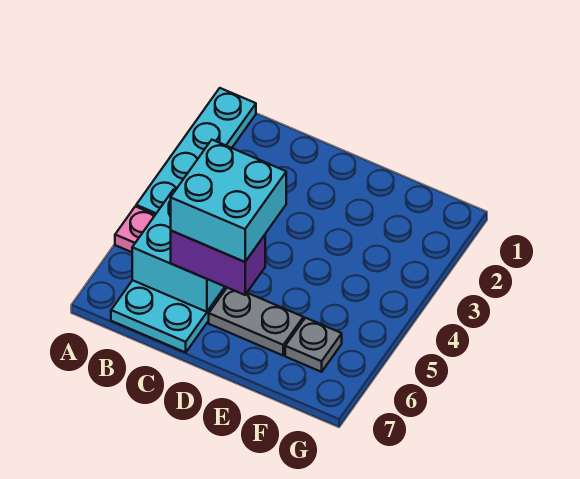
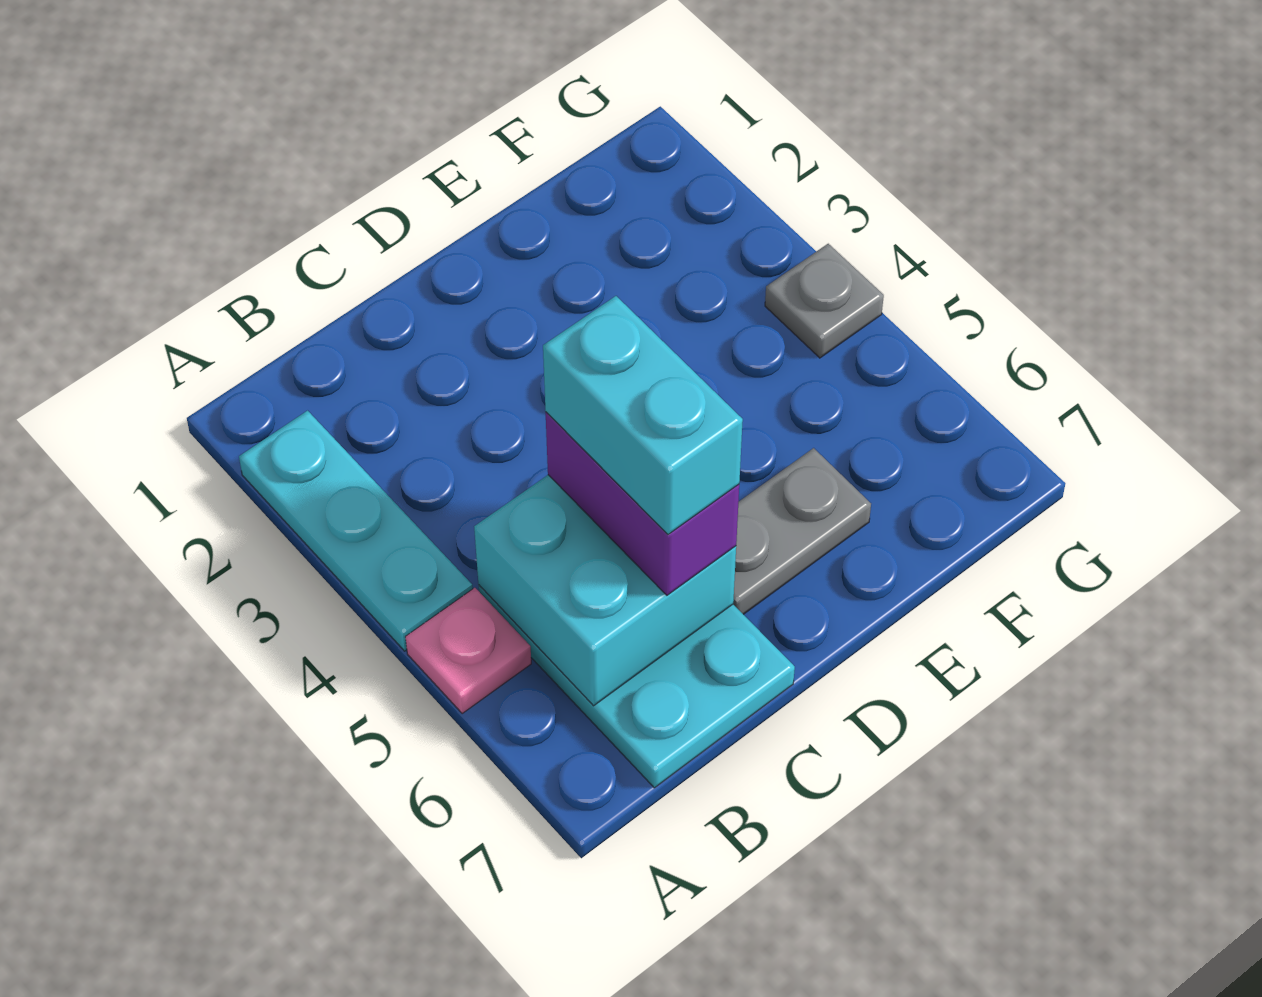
cyan 1x4 plate [136,88,256,215] -> cyan 1x3 plate [239,411,473,651]
cyan 2x2 brick [171,140,286,262] -> cyan 1x2 brick [543,296,743,534]
purple 1x2 brick [171,231,265,295] -> purple 1x2 brick turned to [546,412,739,595]
grey 1x1 plate [285,318,342,372] -> grey 1x1 plate moved to [765,244,884,358]

